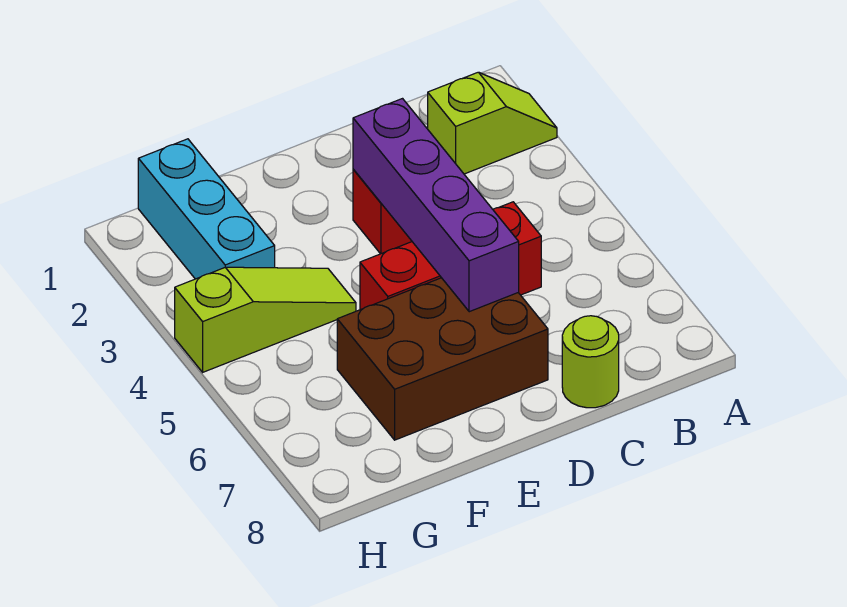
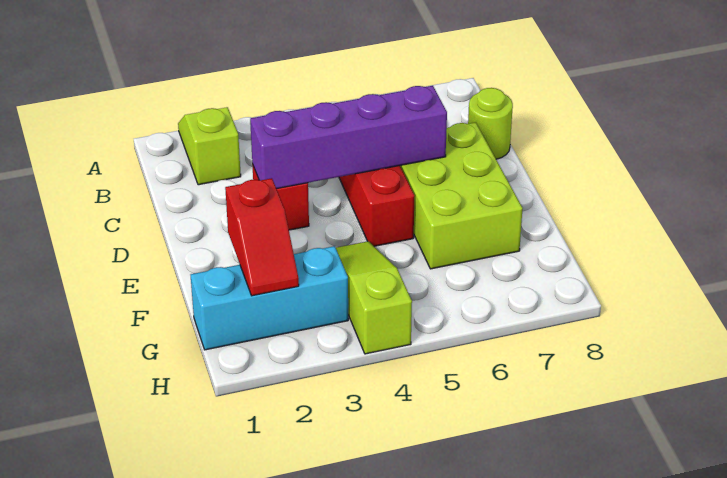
brown 2x3 brick [337,278,548,440] -> lime 2x3 brick [400,122,523,269]
none -> red 1x2 slope [225,178,299,296]

